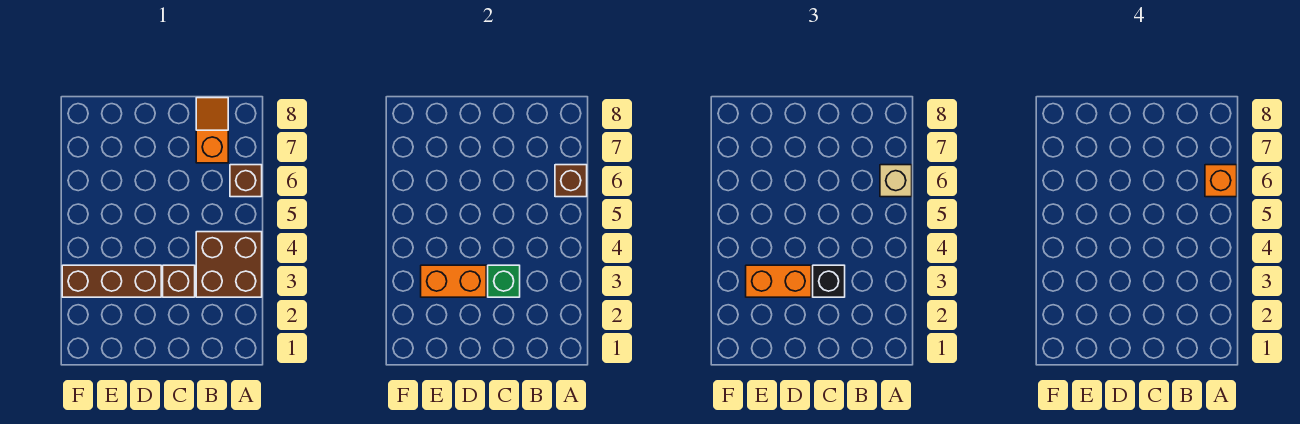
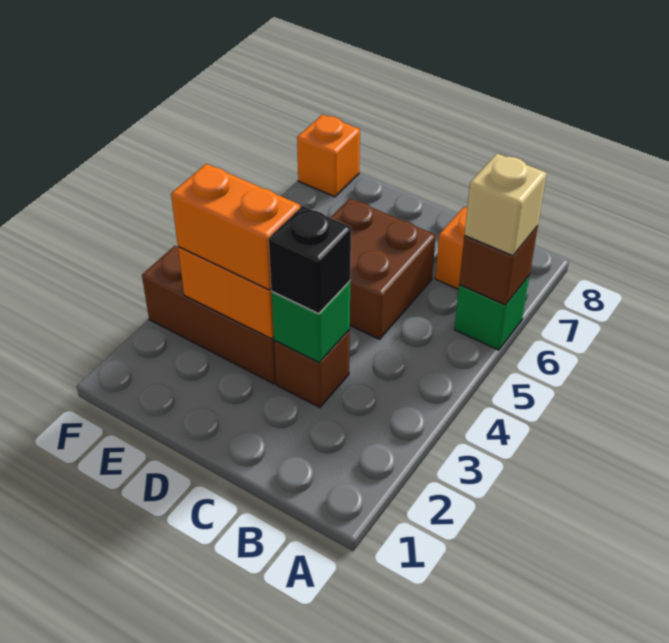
brown 2x2 brick [196,232,262,297] -> brown 2x2 brick moved to [330,198,436,339]
brown 1x1 brick [230,165,262,197] -> green 1x1 brick [454,275,530,350]
orange 1x1 brick [1205,165,1237,197] -> orange 1x1 brick moved to [297,114,360,197]

